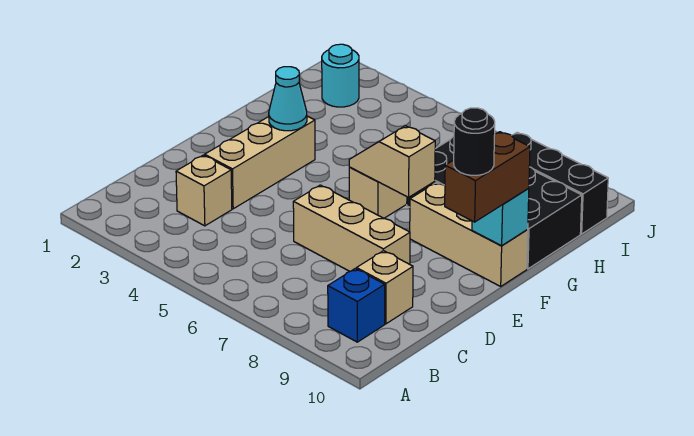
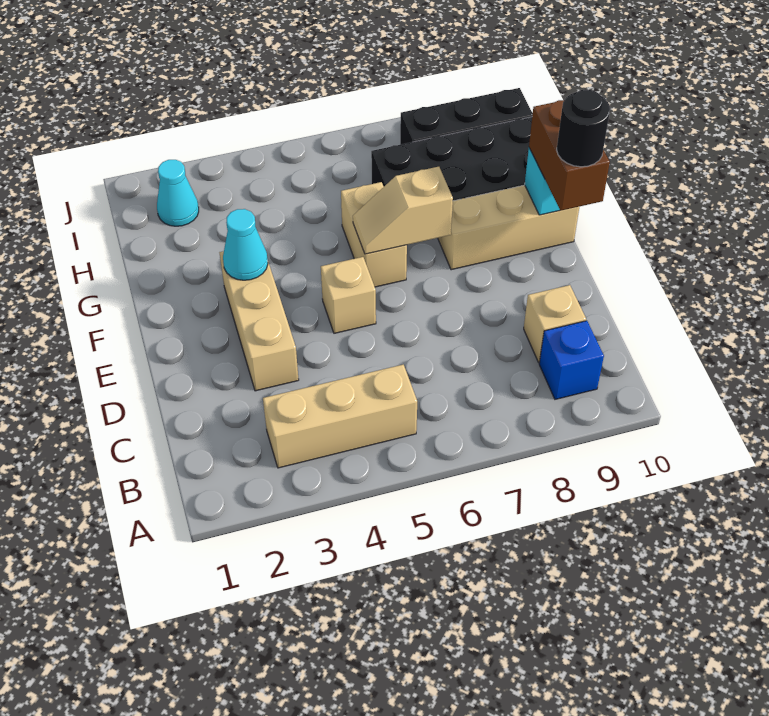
tan 1x1 brick [176,155,232,226] -> tan 1x1 brick moved to [321,257,376,333]
tan 1x3 brick [293,185,410,271] -> tan 1x3 brick moved to [263,365,417,468]
cyan 1x1 round brick [322,44,359,107] -> cyan 1x1 cone [157,160,199,226]

